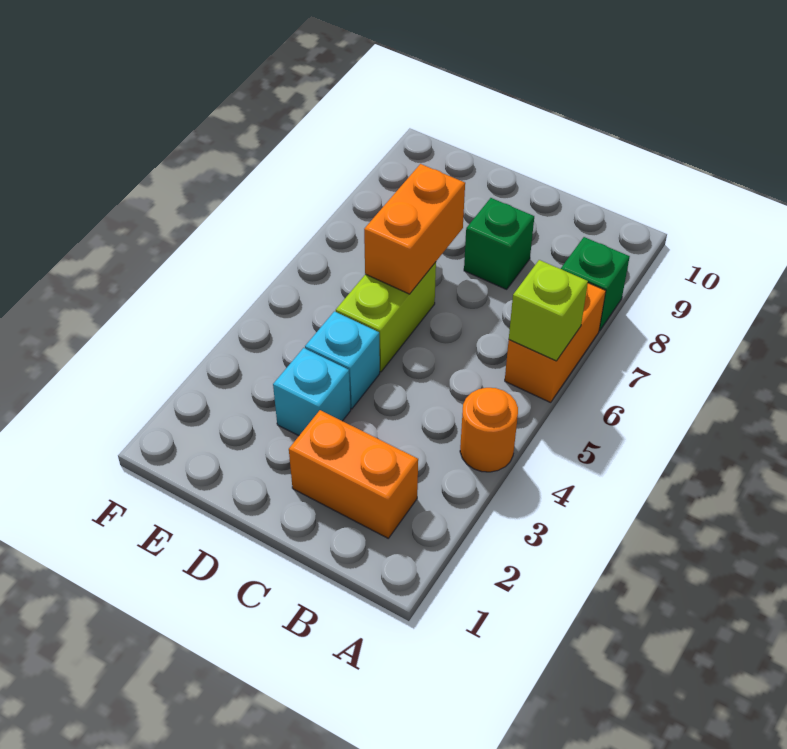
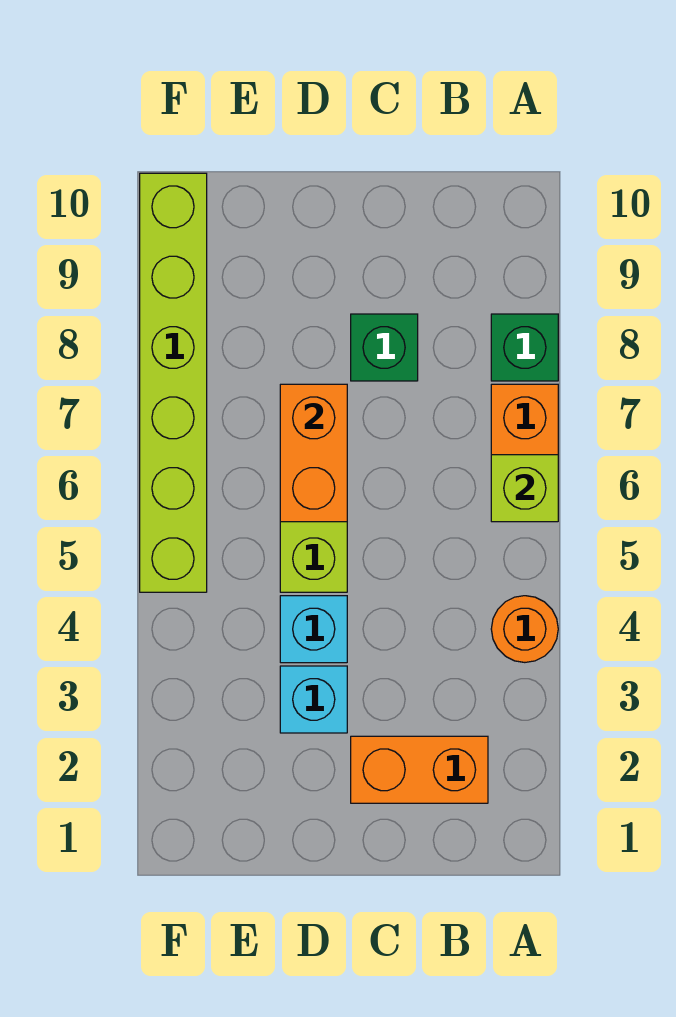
none -> lime 1x6 brick [140,173,207,592]

